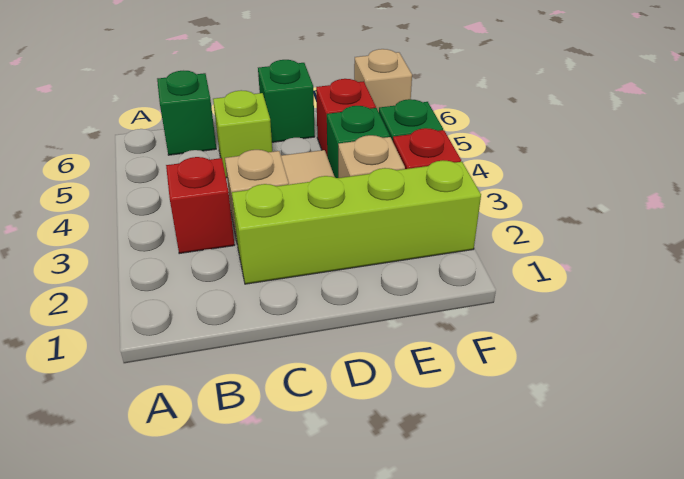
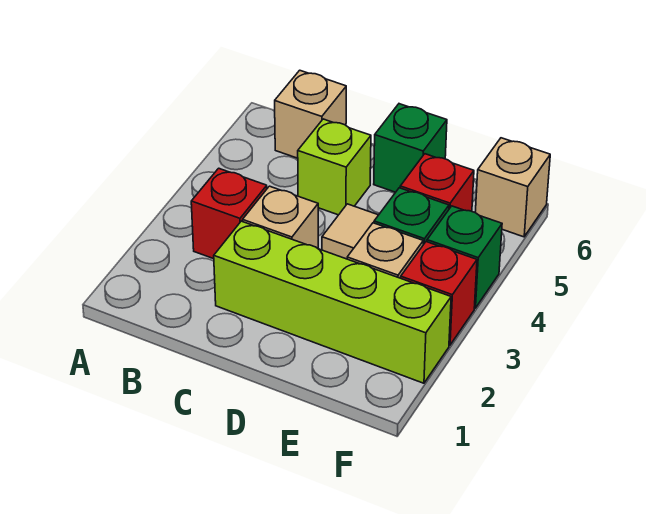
green 1x1 brick [157,71,216,155] -> tan 1x1 brick [275,70,346,158]

